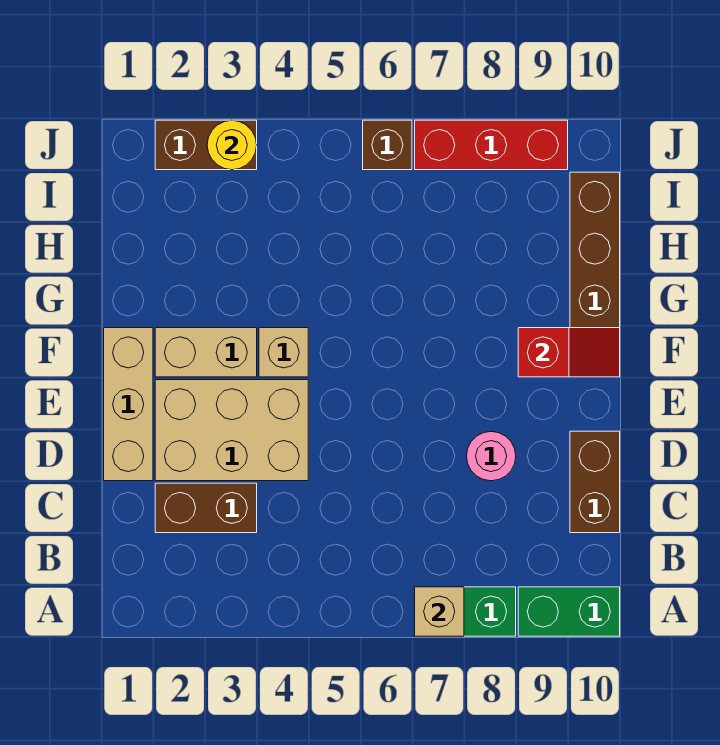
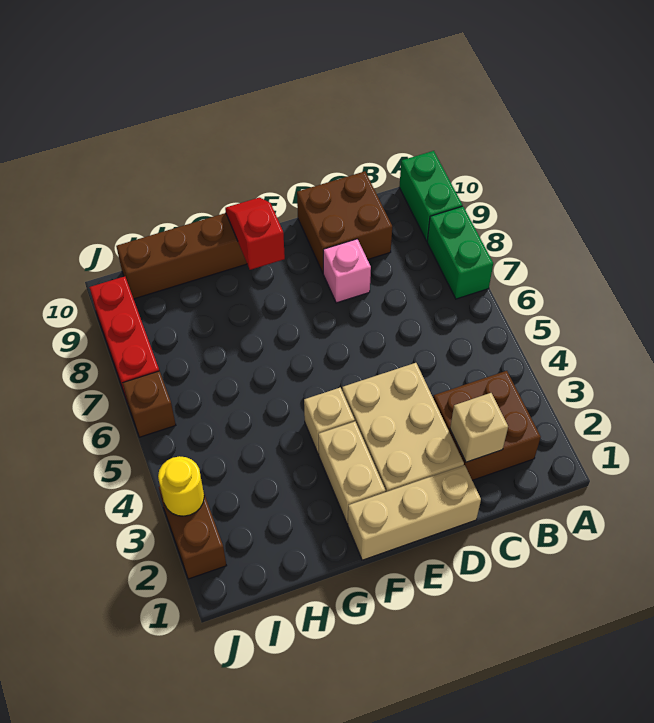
tan 1x1 brick [415,587,464,636] -> tan 1x1 brick moved to [450,393,508,462]
brown 1x2 brick [155,483,257,533] -> brown 2x2 brick [433,371,541,480]
brown 1x2 brick [570,431,620,533] -> brown 2x2 brick [297,171,392,273]
pink 1x1 round brick [467,432,516,481] -> pink 1x1 brick [323,239,371,303]

